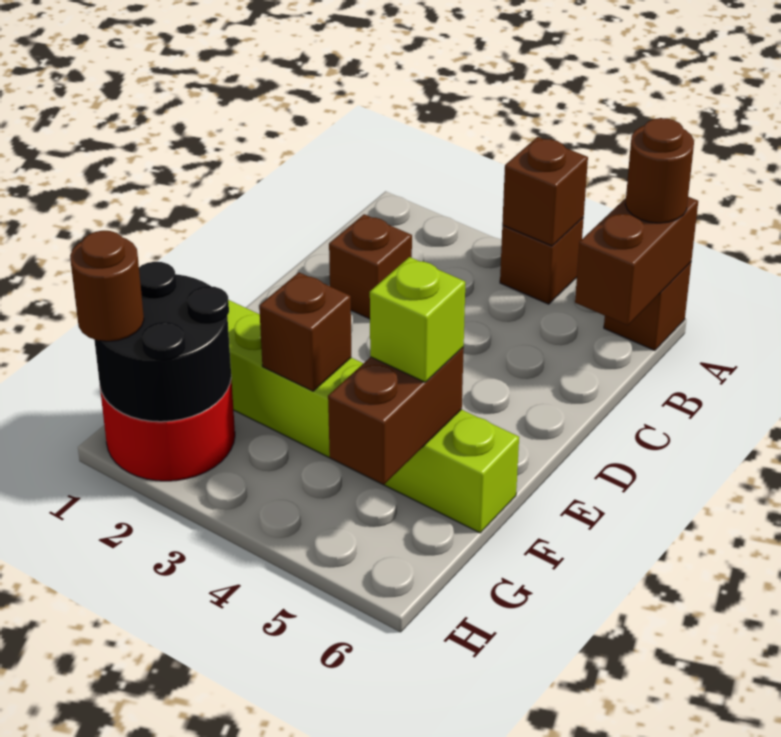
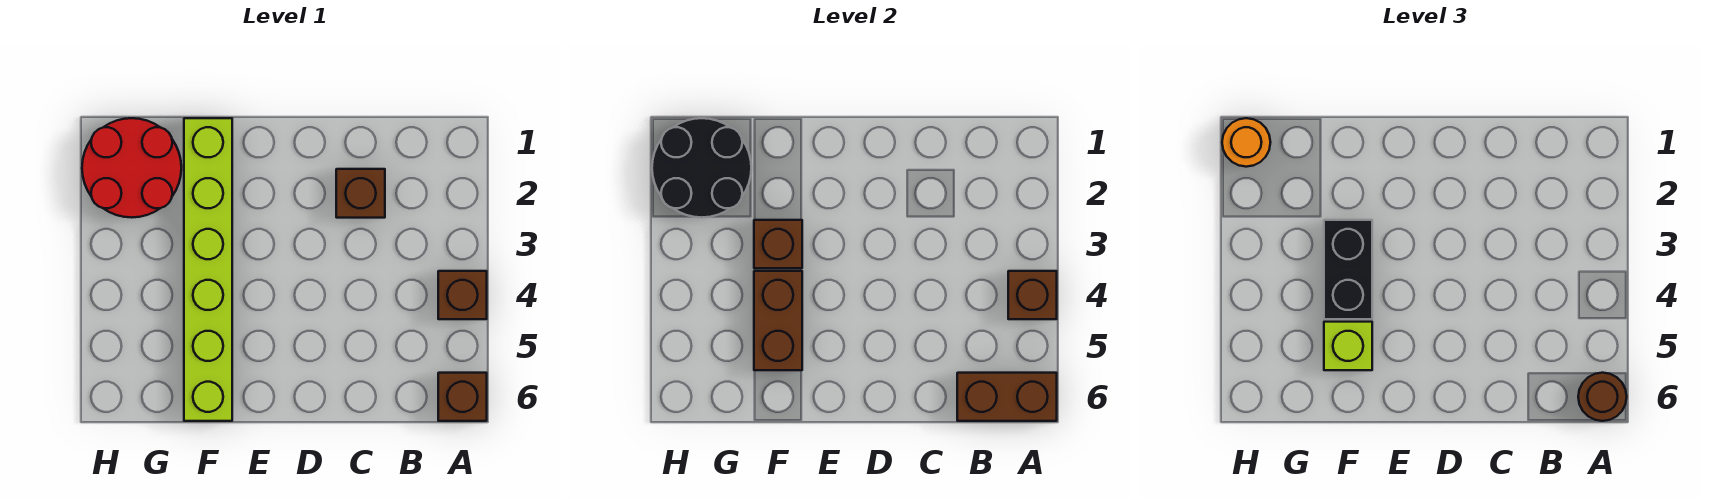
none -> black 1x2 brick [1324,220,1372,319]
brown 1x2 brick [328,347,464,485] -> brown 1x2 brick turned to [754,271,802,370]
brown 1x1 round brick [70,231,144,341] -> orange 1x1 round brick [1222,118,1270,167]

